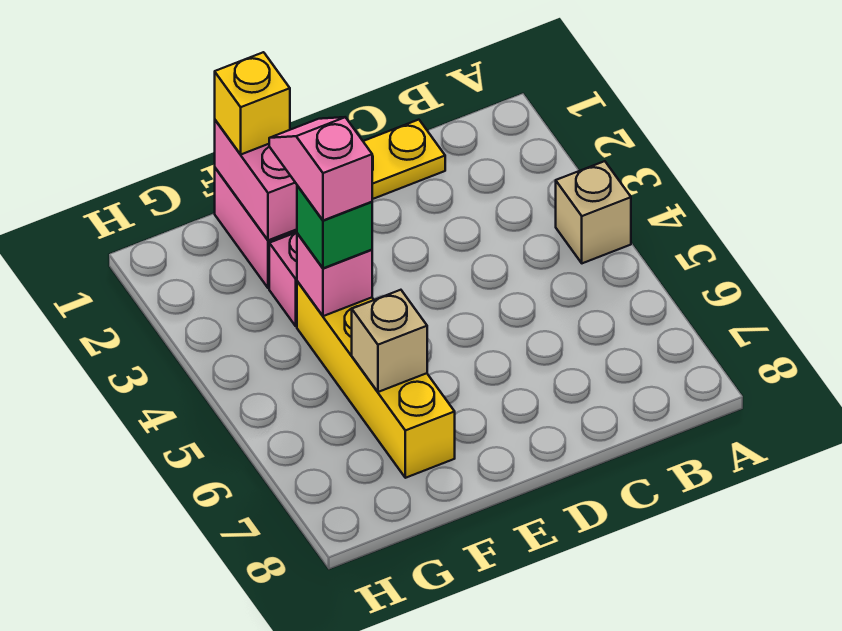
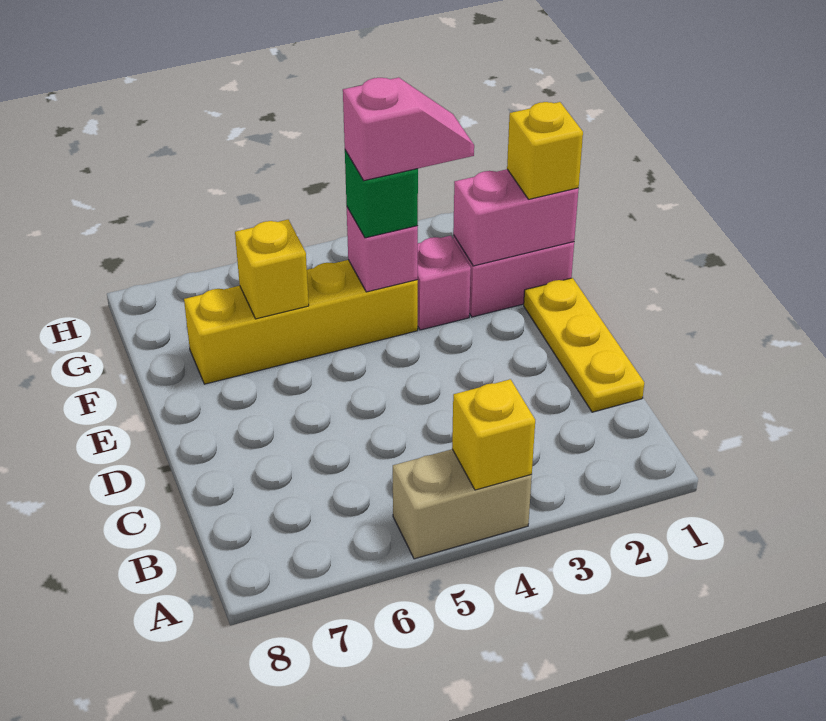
tan 1x1 brick [556,161,631,263] -> tan 1x2 brick [393,449,532,559]
none -> yellow 1x1 brick [452,379,535,490]
tan 1x1 brick [352,290,427,392] -> yellow 1x1 brick [235,220,309,319]

